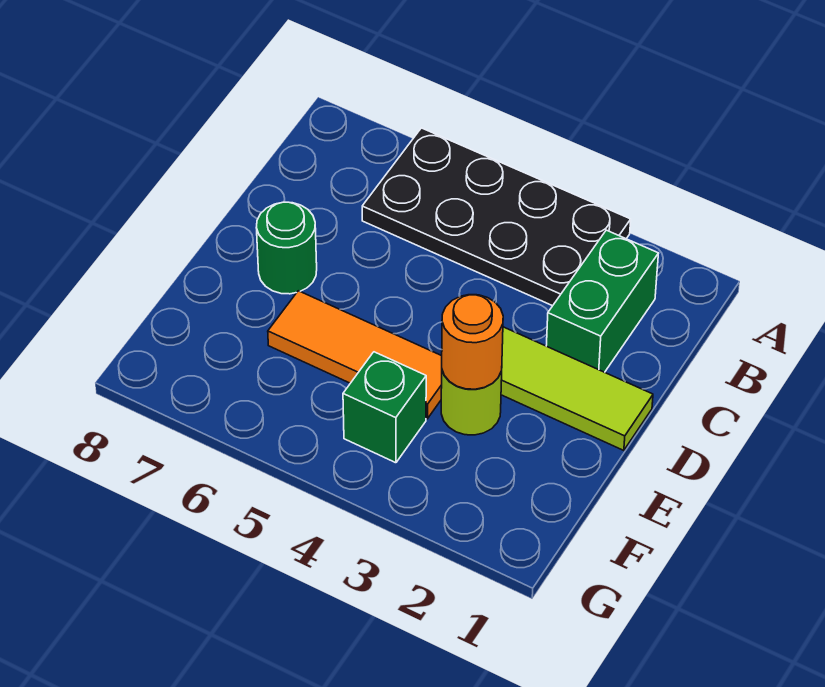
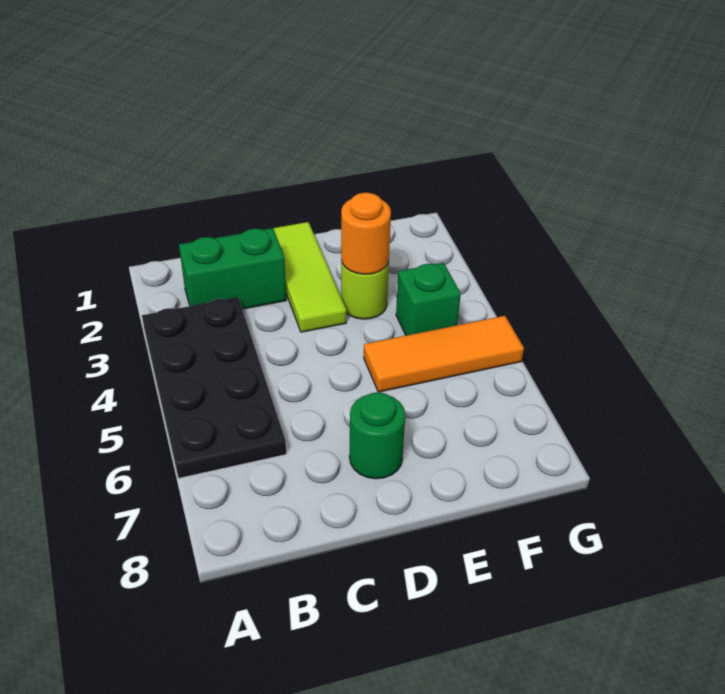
orange 1x3 tile [268,291,442,419] -> orange 1x3 tile turned to [364,316,524,392]

